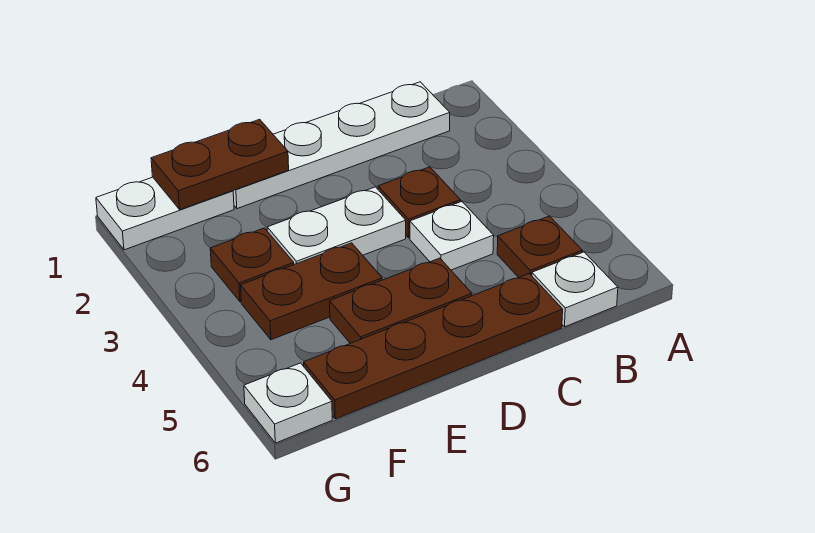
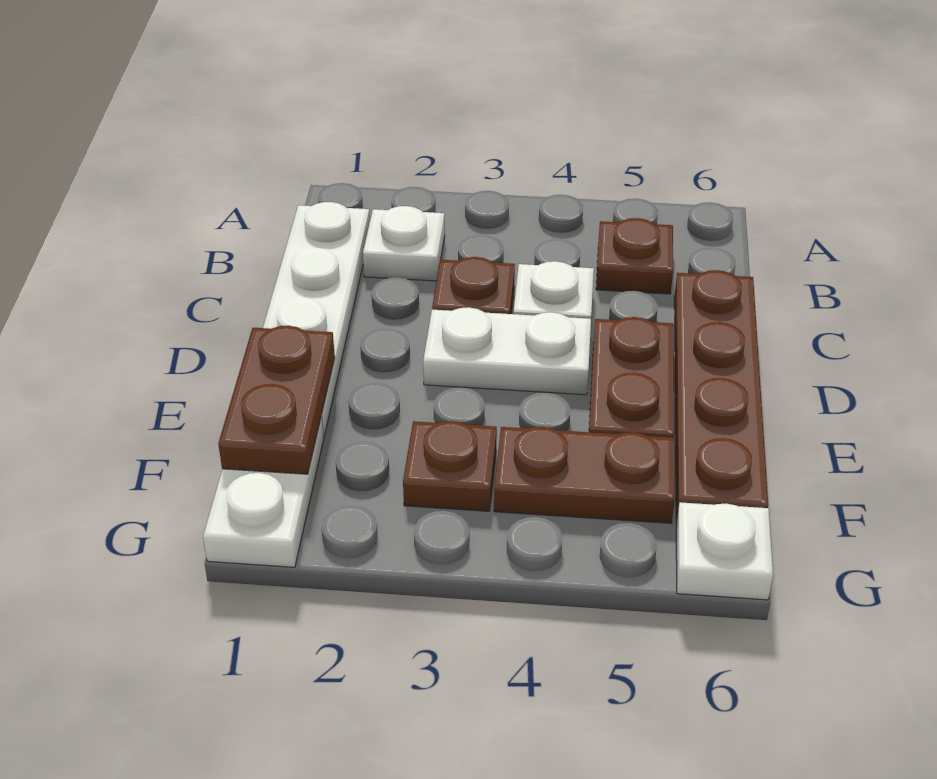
white 1x1 plate [532,252,618,327] -> white 1x1 plate moved to [363,206,445,281]
white 1x2 plate [267,187,406,264] -> white 1x2 plate turned to [423,307,591,395]
brown 1x2 plate [241,243,382,340] -> brown 1x2 plate turned to [494,427,675,523]

